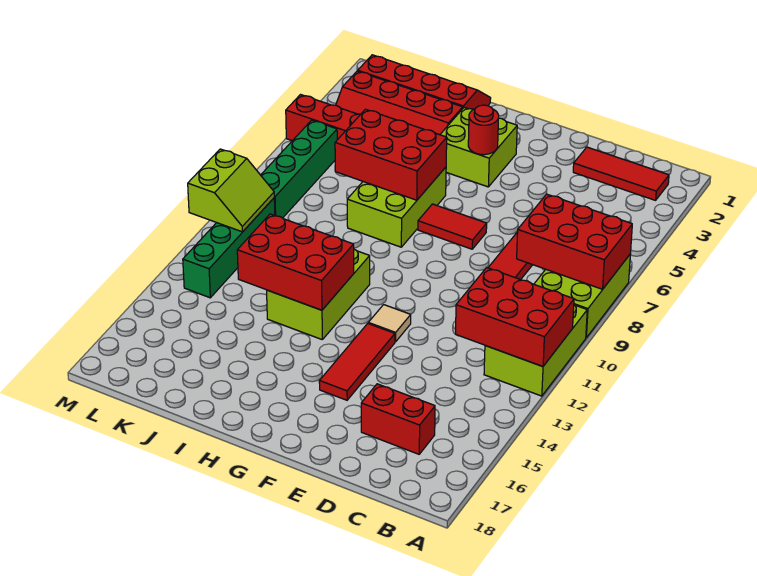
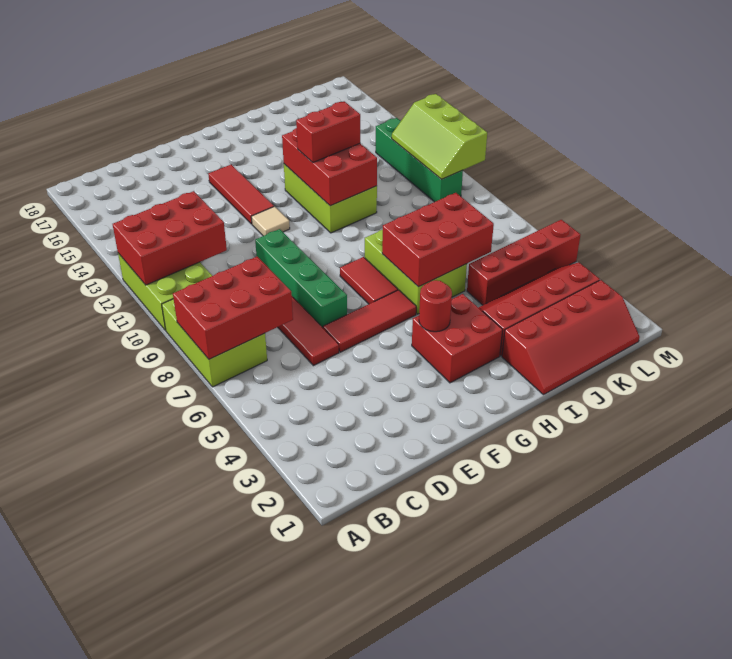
red 1x3 tile [573,147,669,200] -> red 1x3 tile moved to [323,290,416,352]
red 1x2 brick [361,384,435,454] -> red 1x2 brick moved to [296,101,360,162]
red 1x2 tile [418,204,487,249] -> red 1x2 tile turned to [340,257,398,304]
lime 2x2 brick [440,107,517,187] -> red 2x2 brick [412,294,503,383]
red 2x3 brick [237,214,354,310] -> red 2x3 brick turned to [282,128,377,206]
green 1x4 brick [261,120,337,218] -> green 1x4 brick moved to [255,229,347,328]
lime 2x2 slope [188,149,274,232] -> lime 2x3 slope [392,94,487,179]

